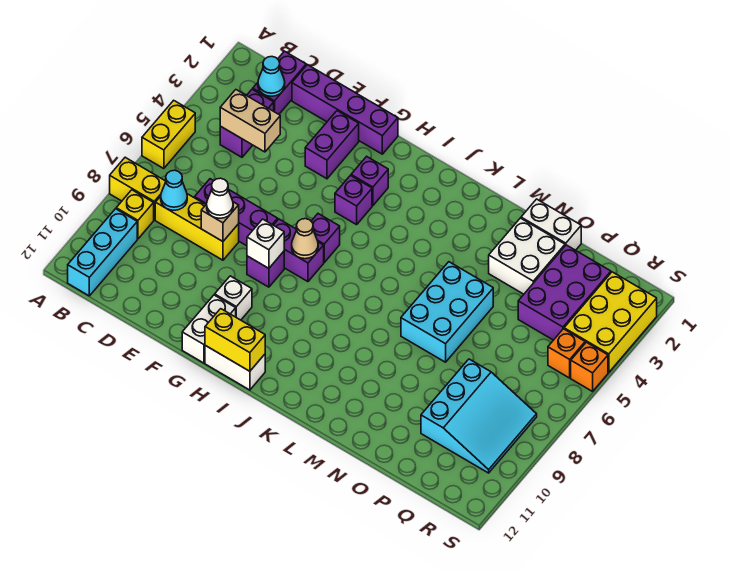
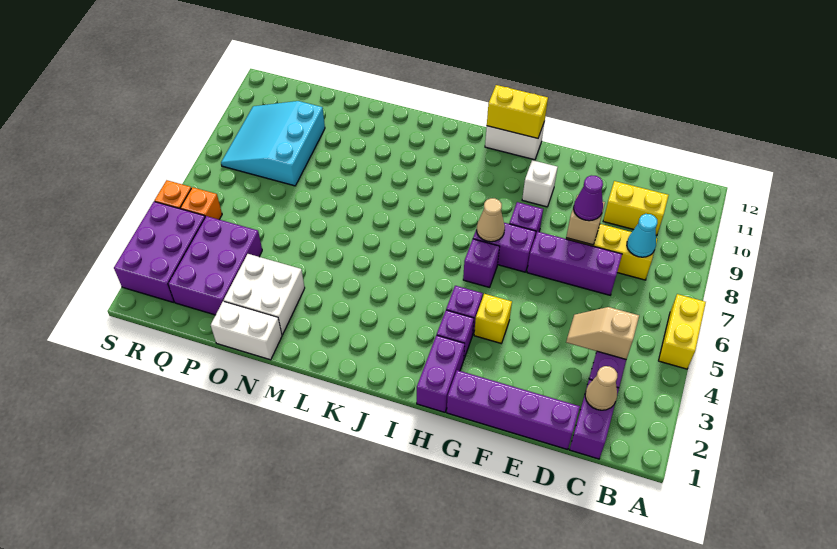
yellow 1x2 brick [110,157,166,220] -> yellow 1x2 brick moved to [603,181,669,236]
yellow 1x1 brick [116,190,154,239] -> yellow 1x1 brick moved to [474,294,512,343]
cyan 1x3 brick [68,209,137,296] -> none
cyan 1x1 cone [258,57,285,96] -> tan 1x1 cone [585,366,617,410]
tan 1x2 brick [220,90,280,152] -> tan 1x2 slope [566,307,639,360]
white 1x1 cone [207,178,233,218] -> purple 1x1 cone [574,175,603,221]
purple 1x2 brick [305,111,359,179] -> purple 1x2 brick moved to [417,335,465,412]
white 1x1 brick [247,219,284,268] -> none
white 1x2 brick [182,295,236,363] -> none
cyan 2x3 brick [401,262,493,362] -> none
yellow 2x3 brick [564,272,657,373] -> purple 2x3 brick [114,201,205,302]

